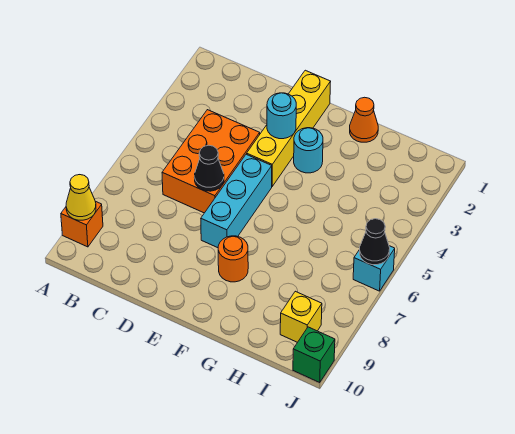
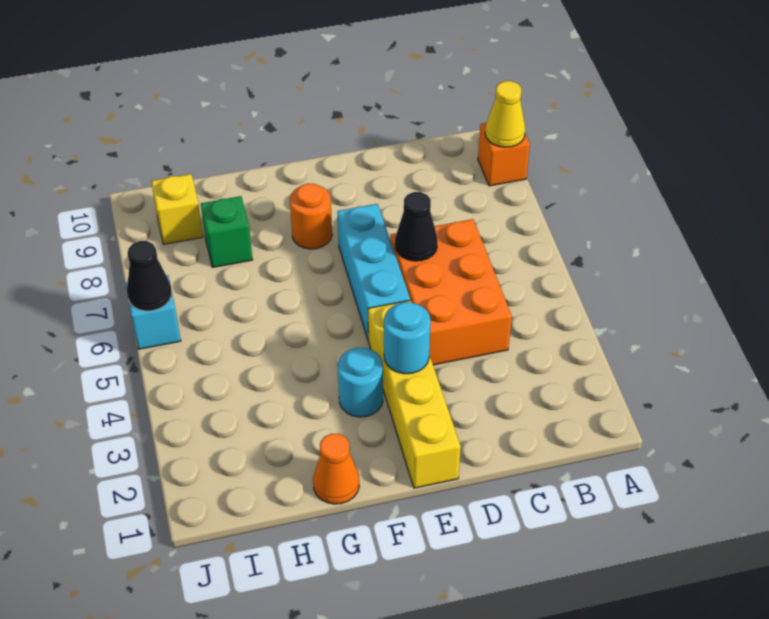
green 1x1 brick [293,327,335,382] -> green 1x1 brick moved to [201,196,253,267]

